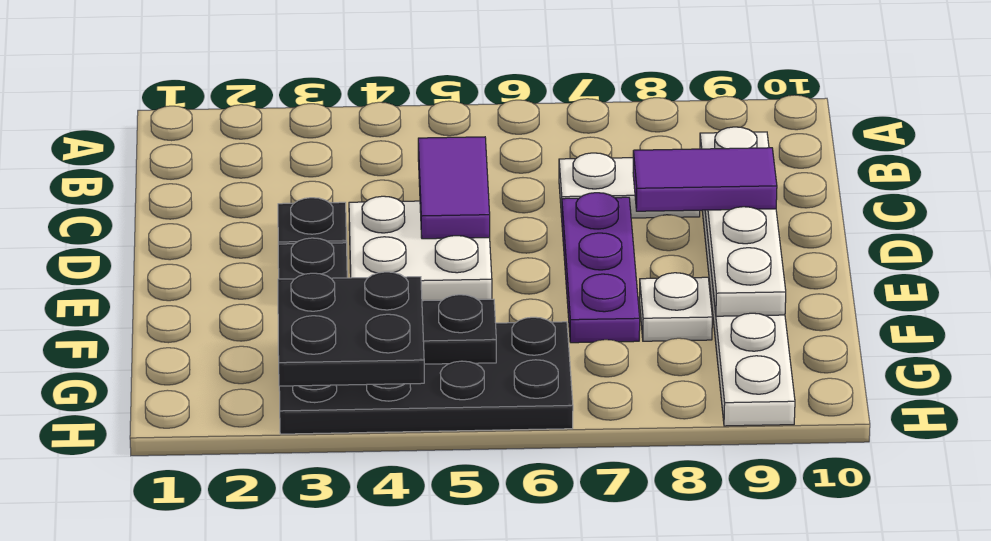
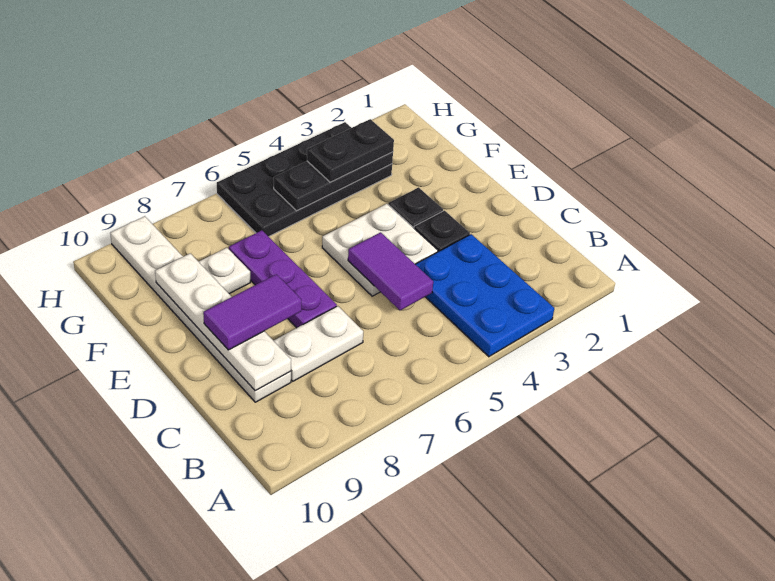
none -> blue 2x3 plate [415,234,554,357]
black 2x2 plate [278,272,424,386] -> black 1x2 plate [307,119,394,182]

